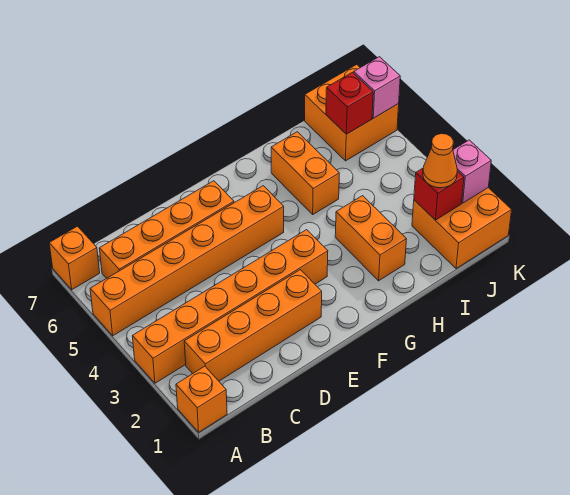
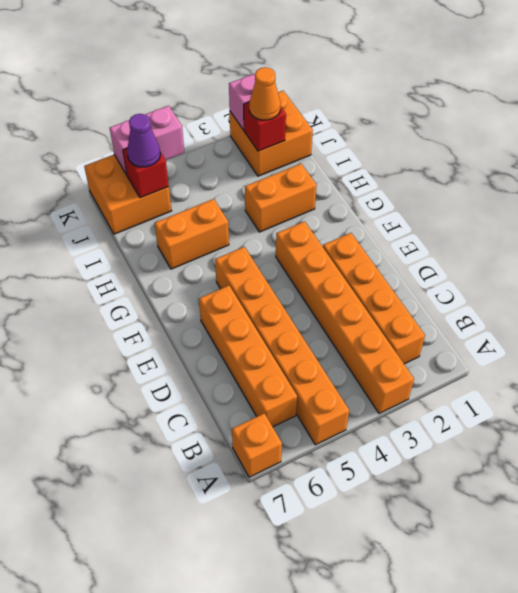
orange 1x1 brick [176,366,227,432] -> none
none -> purple 1x1 cone [127,114,160,167]
pink 1x1 brick [354,57,400,118] -> pink 1x2 brick [110,106,184,175]

